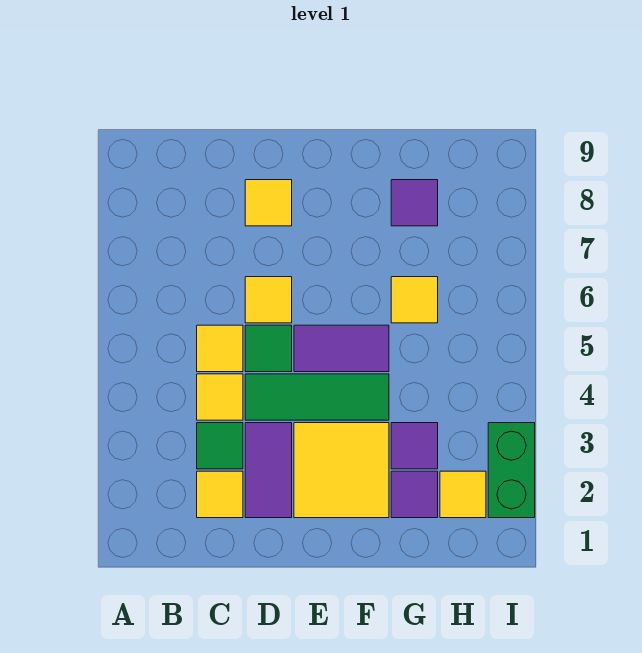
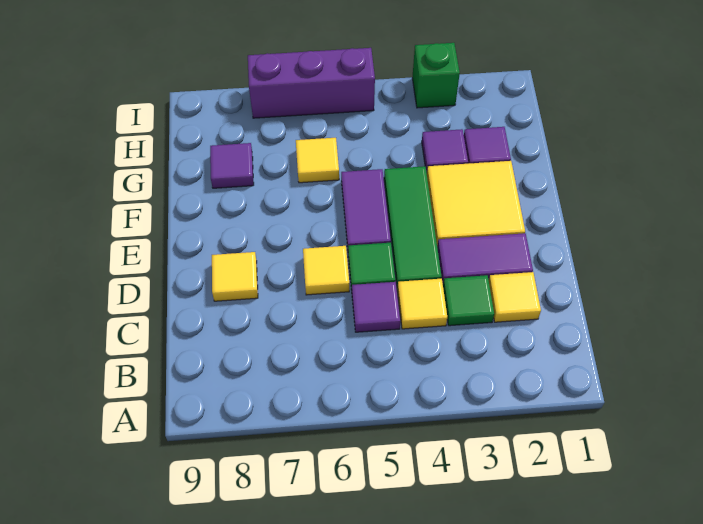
yellow 1x1 tile [197,325,243,372] -> purple 1x1 tile [352,282,400,332]
yellow 1x1 tile [440,471,486,518] -> none
green 1x2 brick [488,423,535,518] -> green 1x1 brick [412,43,460,108]
none -> purple 1x3 brick [248,48,375,118]

